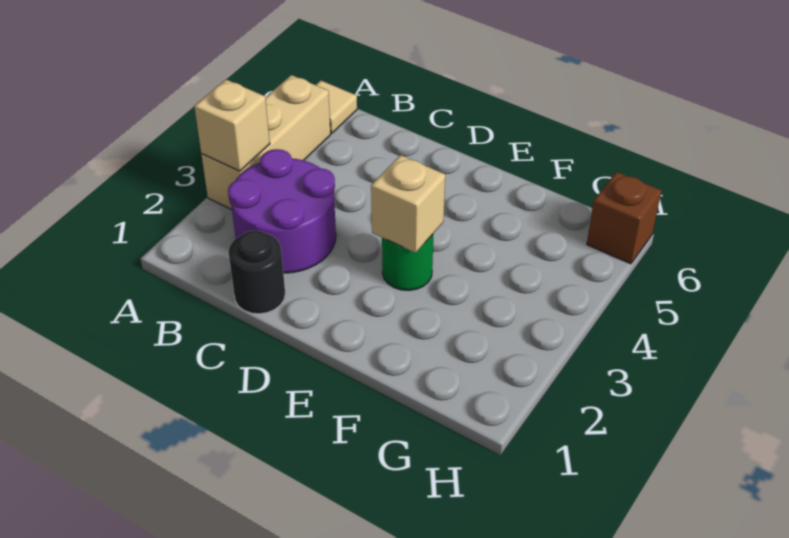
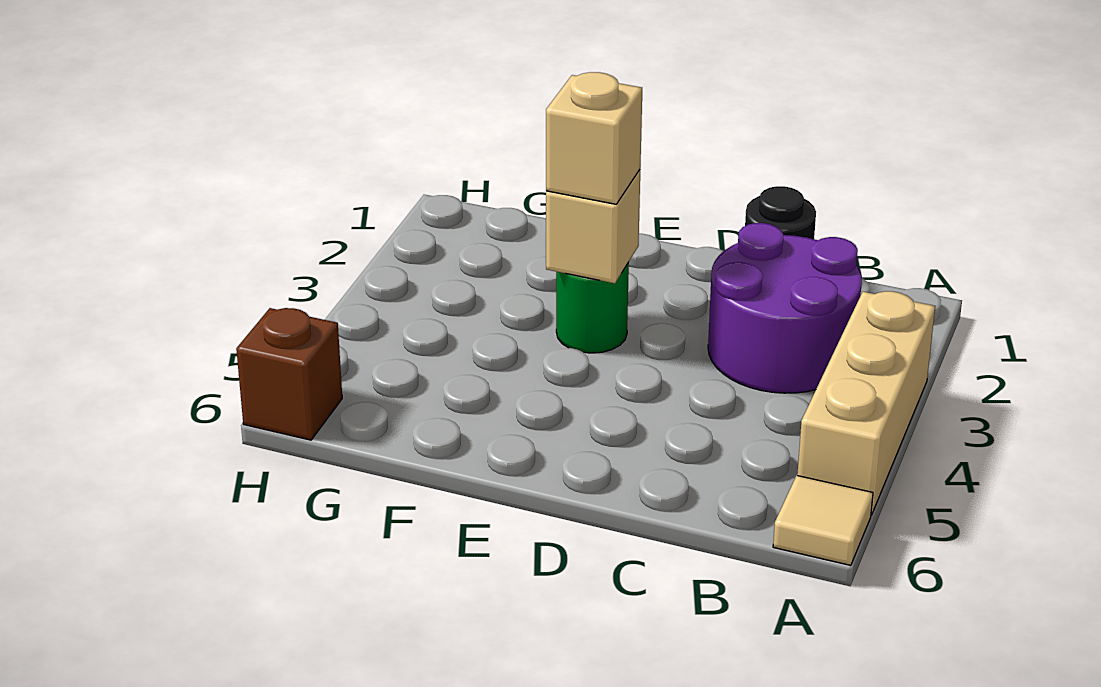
tan 1x1 brick [194,80,270,171] -> tan 1x1 brick moved to [546,72,642,204]

